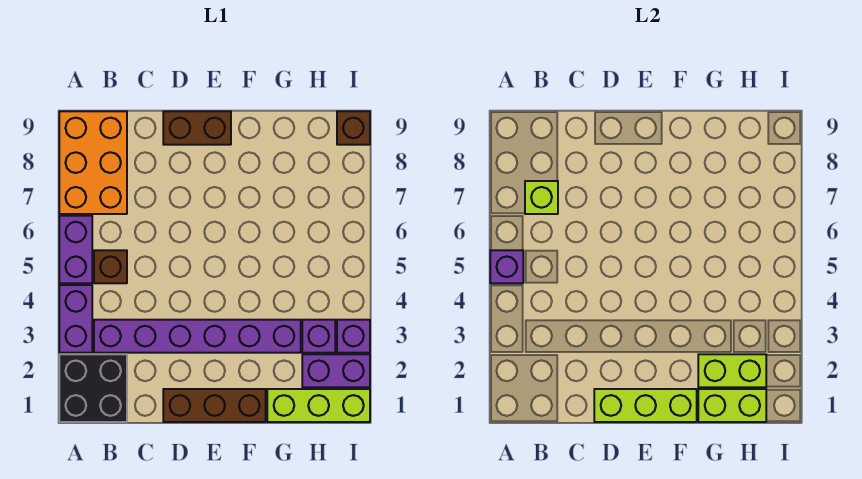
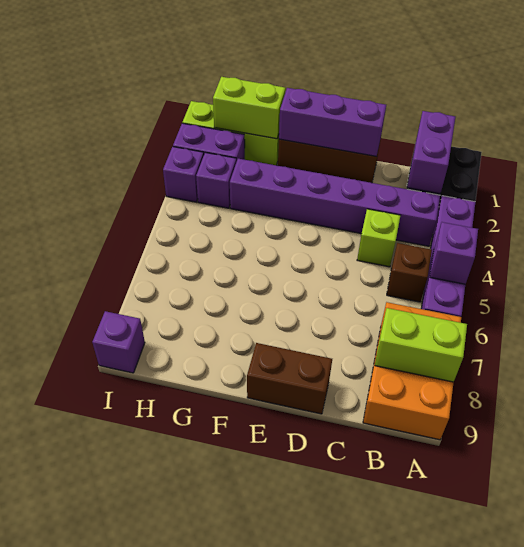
none -> purple 1x2 brick [407,111,455,194]
lime 1x1 brick [525,181,558,214] -> lime 1x1 brick moved to [357,209,400,267]
lime 1x3 brick [594,389,697,422] -> purple 1x3 brick [279,88,386,156]
lime 1x2 brick [698,354,766,387] -> lime 1x2 brick moved to [375,308,467,382]
brown 1x1 brick [337,111,370,145] -> purple 1x1 brick [92,311,145,373]

